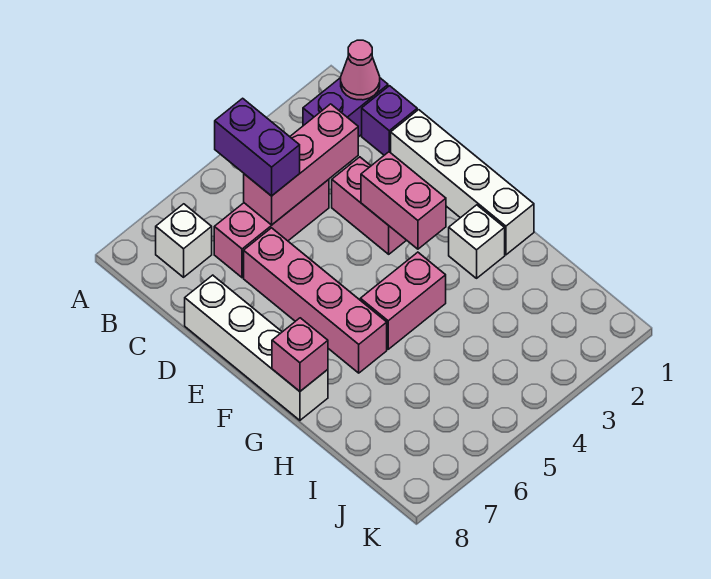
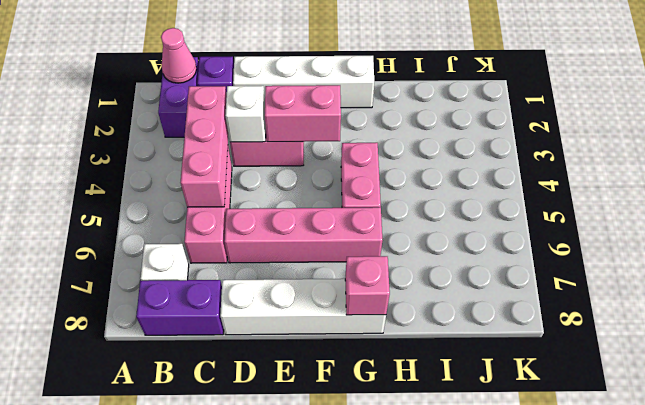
purple 1x2 brick [215,98,300,196] -> purple 1x2 brick moved to [136,280,224,335]
white 1x1 brick [449,205,505,278] -> white 1x1 brick moved to [225,86,266,142]

